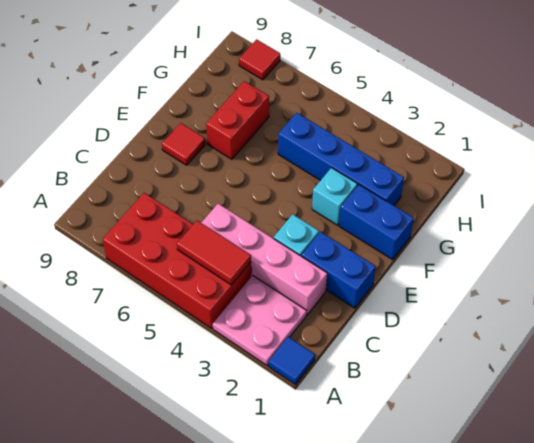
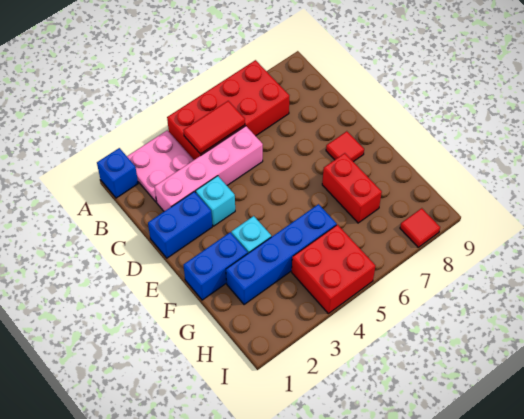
blue 1x1 tile [269,337,315,384] -> blue 1x1 brick [97,148,138,198]
none -> red 2x2 brick [292,225,375,314]

